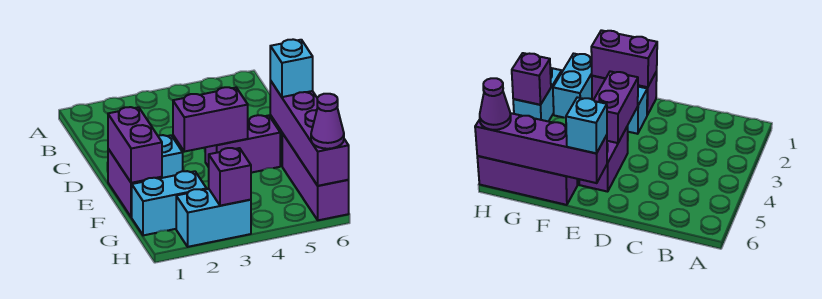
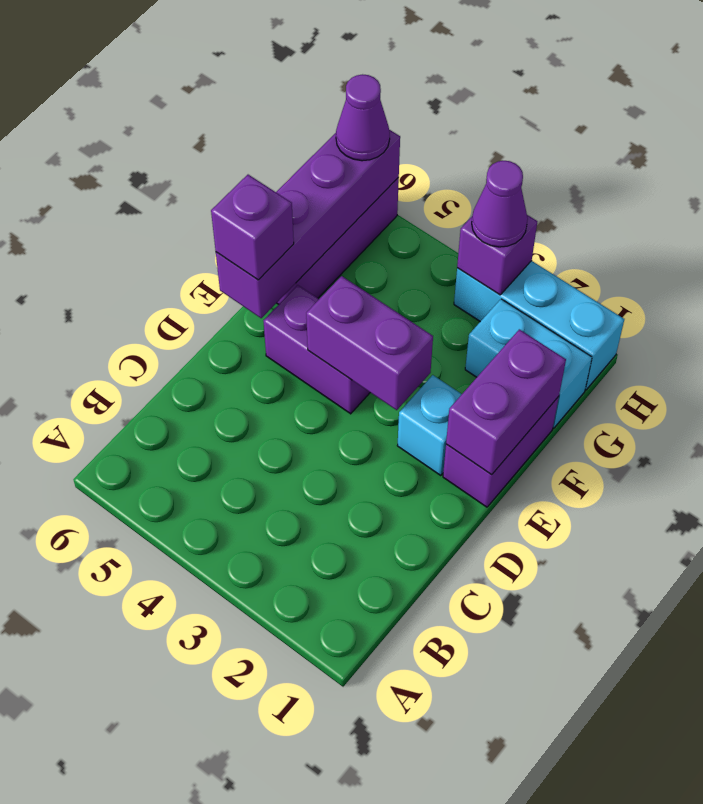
cyan 1x1 brick [270,39,313,97] -> purple 1x1 brick [211,175,294,280]
cyan 1x2 brick [176,189,251,247] -> cyan 1x3 brick [454,261,624,390]
none -> purple 1x1 cone [472,161,528,247]

